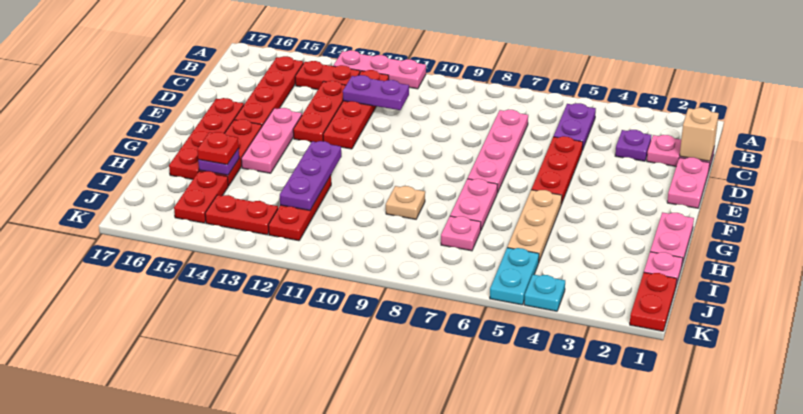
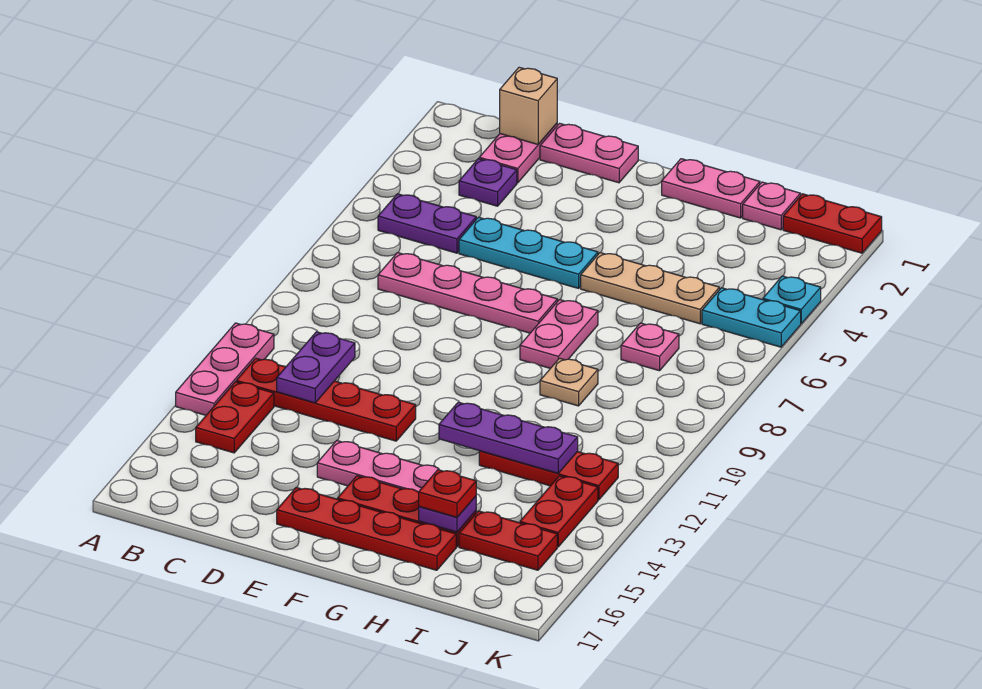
red 1x4 plate [234,56,303,126] -> none
red 1x3 plate [293,81,346,142] -> none
red 1x3 plate [531,136,583,204] -> cyan 1x3 plate [459,217,598,288]
pink 1x2 plate [450,179,498,230] -> pink 1x2 plate turned to [520,300,598,368]

